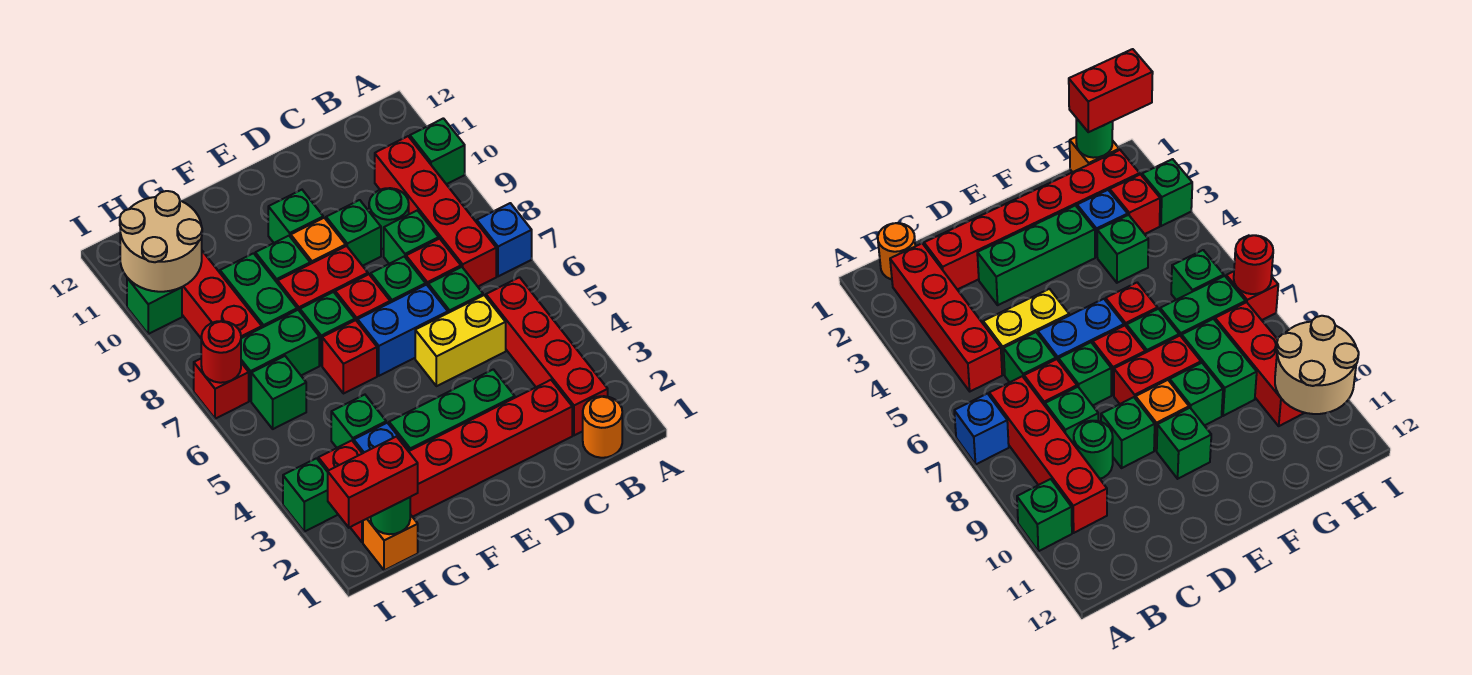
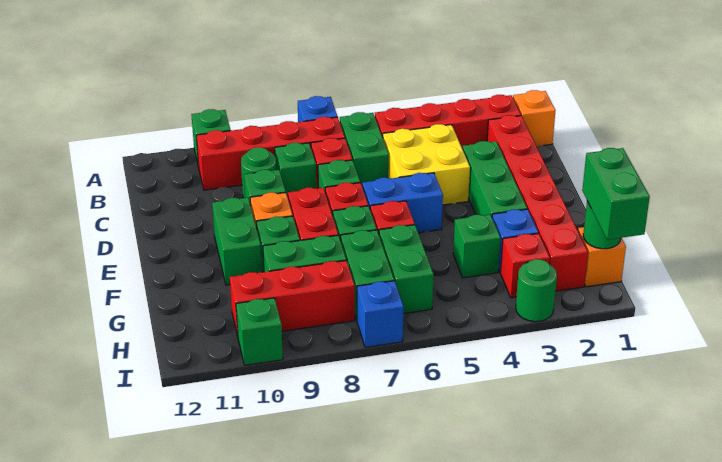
orange 1x1 round brick [583,396,622,458] -> orange 1x1 brick [513,90,556,146]
yellow 1x2 brick [415,295,506,386] -> yellow 2x2 brick [383,124,470,205]
green 1x1 brick [428,267,483,313] -> green 1x2 brick [340,112,389,185]
blue 1x2 brick [358,285,448,376] -> blue 1x2 brick turned to [362,173,443,233]
green 1x1 brick [268,190,323,243] -> green 1x2 brick [212,198,262,285]
red 1x2 brick [328,437,418,528] -> green 1x2 brick [582,148,650,240]
green 1x1 brick [251,356,306,429] -> green 1x2 brick [379,225,434,314]
tan 2x2 round brick [120,191,202,292] -> none
green 1x1 brick [283,458,338,532] -> green 1x1 round brick [516,259,557,322]
red 1x1 brick [194,359,249,419] -> blue 1x1 brick [357,281,404,347]
red 1x1 round brick [201,321,241,383] -> none

